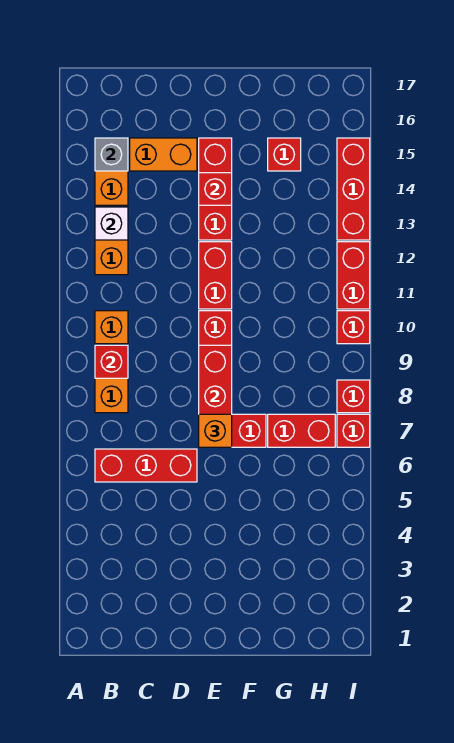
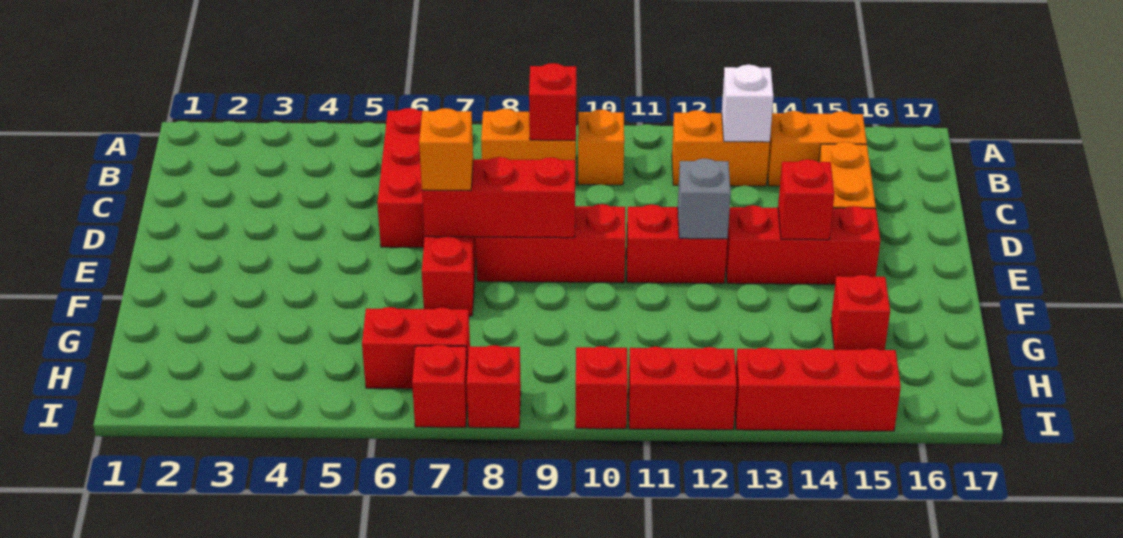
grey 1x1 brick [95,138,128,171] -> grey 1x1 brick moved to [678,159,731,239]
red 1x2 brick [268,414,335,447] -> red 1x2 brick turned to [362,307,470,389]

